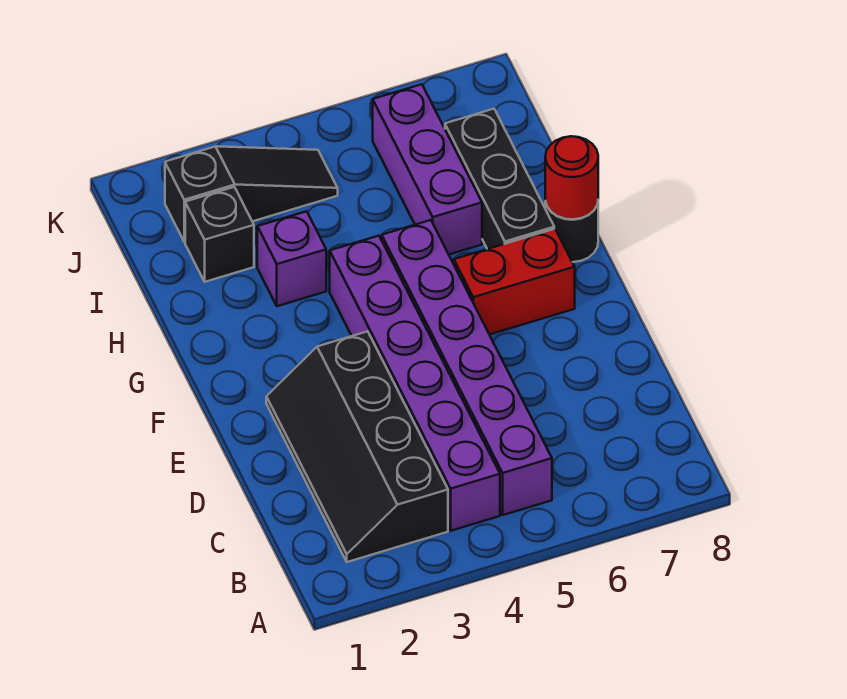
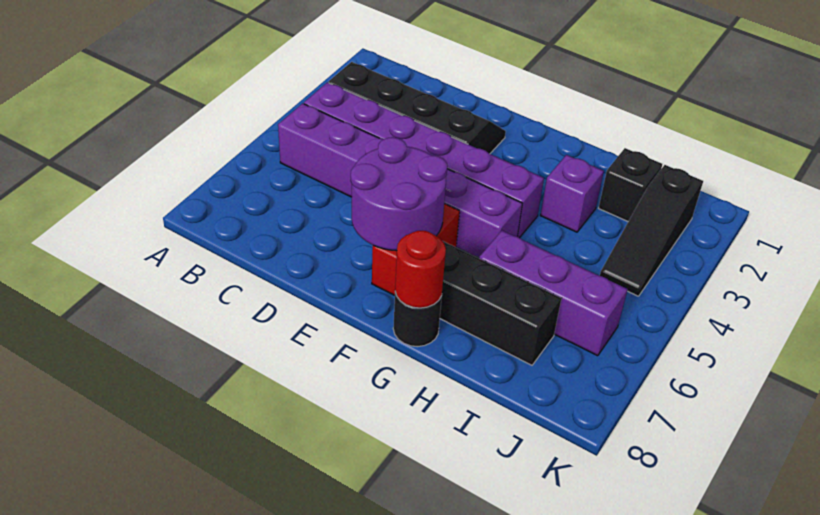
none -> purple 2x2 round brick [351,137,447,251]

